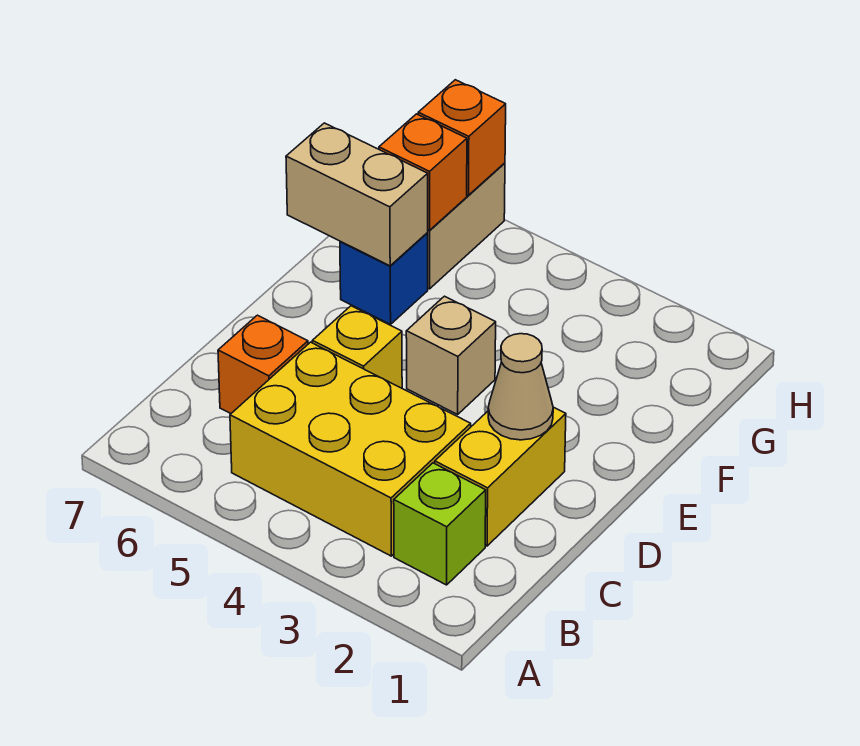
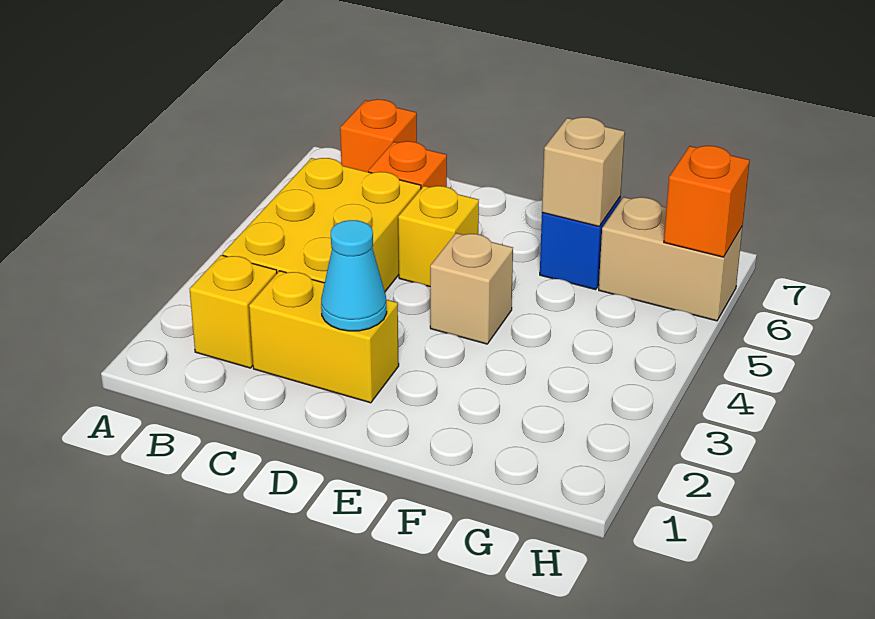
lime 1x1 brick [394,463,486,585] -> yellow 1x1 brick [190,255,277,368]
tan 1x1 cone [488,334,553,440] -> cyan 1x1 cone [321,220,387,331]
tan 1x2 brick [286,123,428,266] -> tan 1x1 brick [542,117,625,226]
orange 1x1 brick [379,114,467,230] -> orange 1x1 brick moved to [340,99,417,172]

